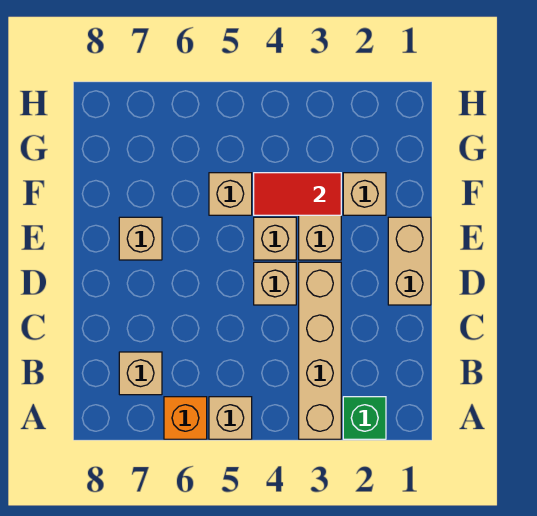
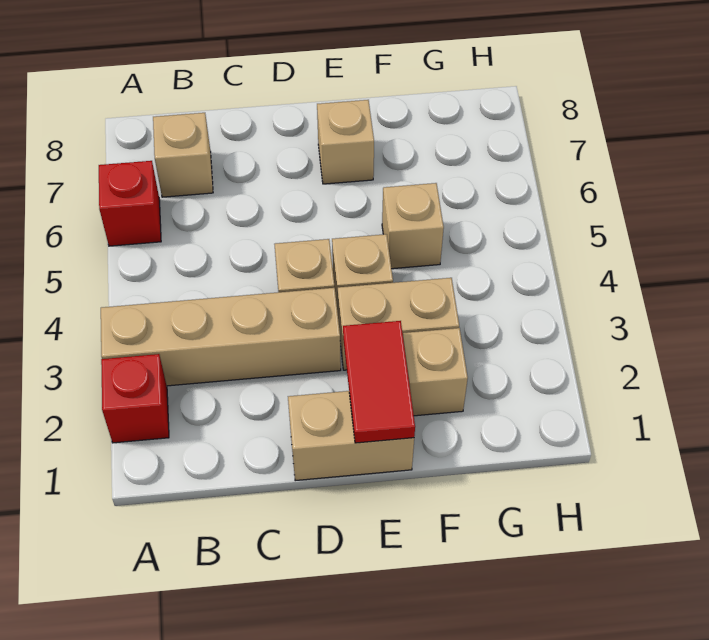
green 1x1 brick [343,397,386,439] -> red 1x1 brick [101,354,169,443]
tan 1x1 brick [209,397,252,439] -> none
orange 1x1 brick [164,397,207,439] -> red 1x1 brick [99,161,161,246]
red 1x2 tile [254,173,341,215] -> red 1x2 tile moved to [343,321,415,443]

